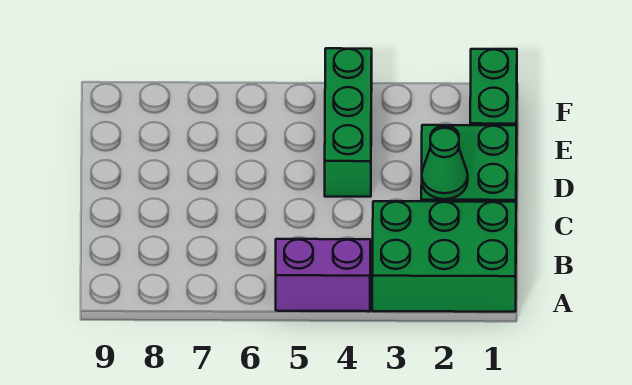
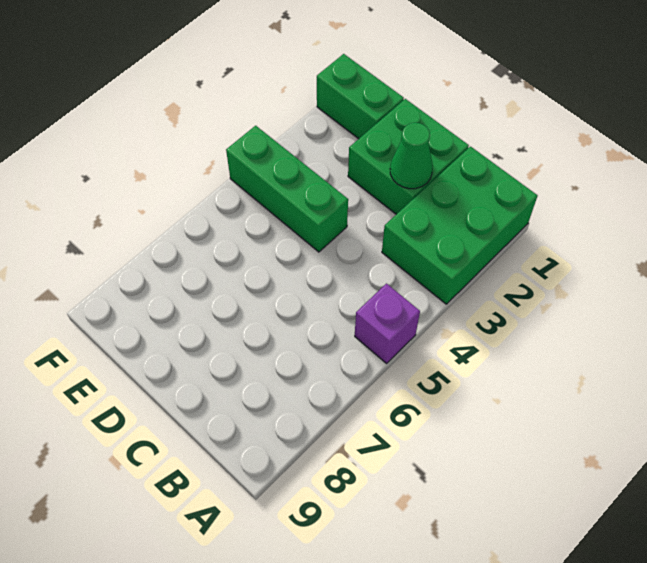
purple 1x2 brick [276,239,370,311] -> purple 1x1 brick [355,284,420,363]

